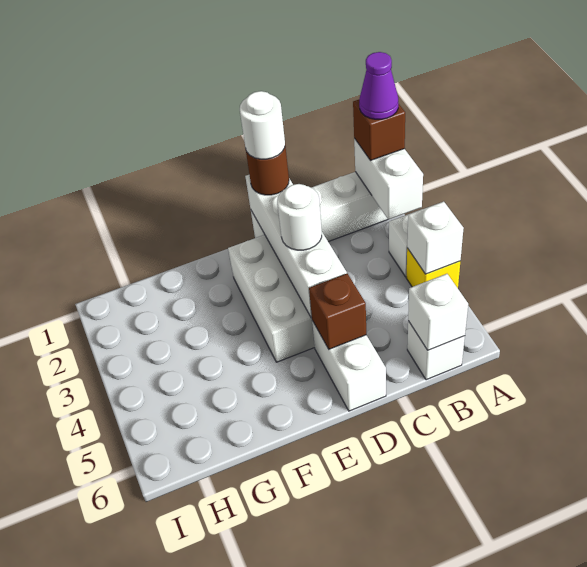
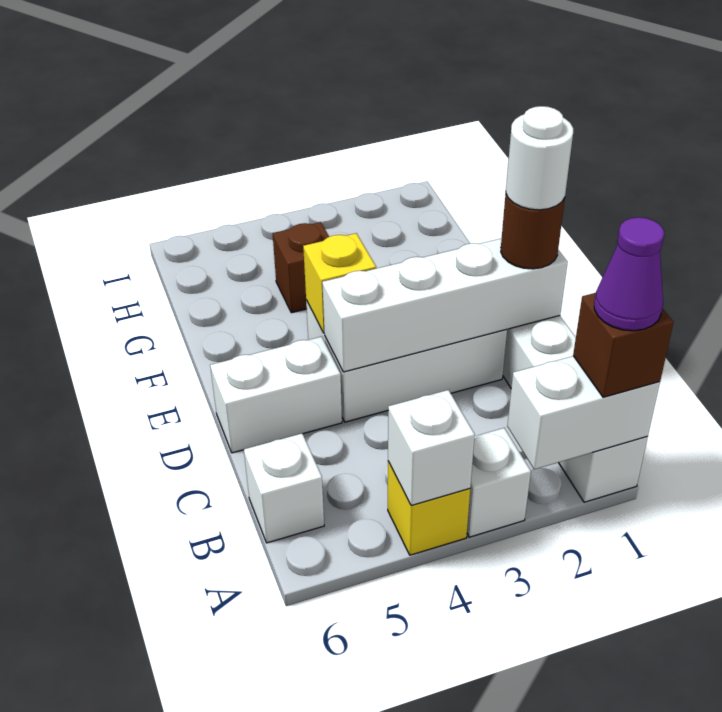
white 1x1 brick [408,274,468,350] -> none
white 1x1 round brick [277,184,322,250] -> none
brown 1x1 brick [309,274,366,349] -> brown 1x1 brick moved to [273,222,329,313]
none -> yellow 1x1 brick [303,233,376,333]

